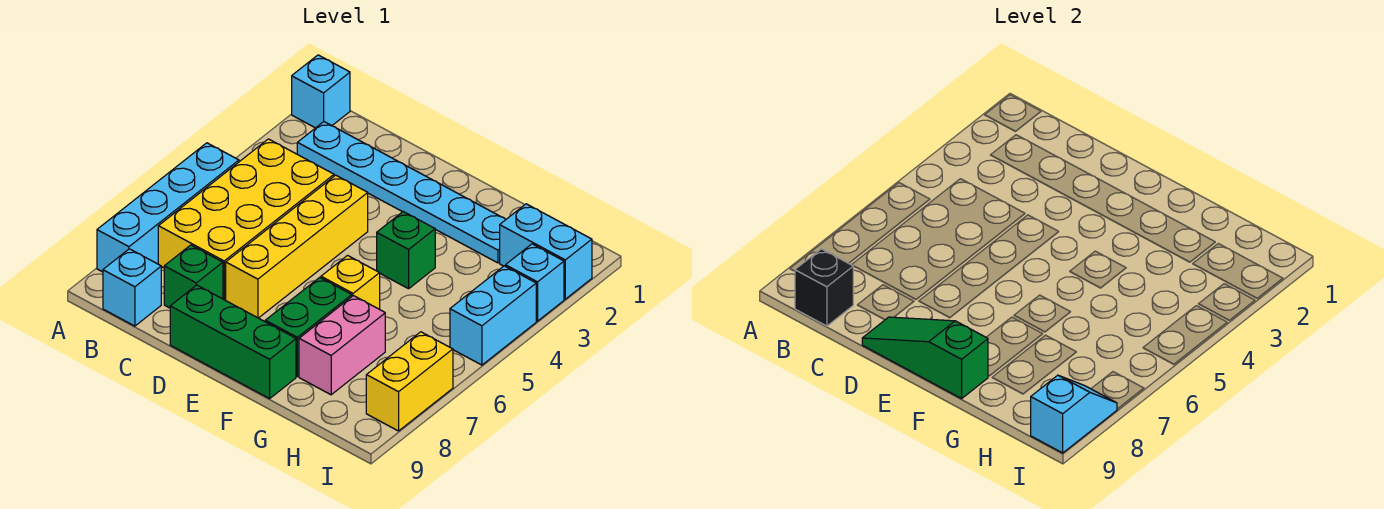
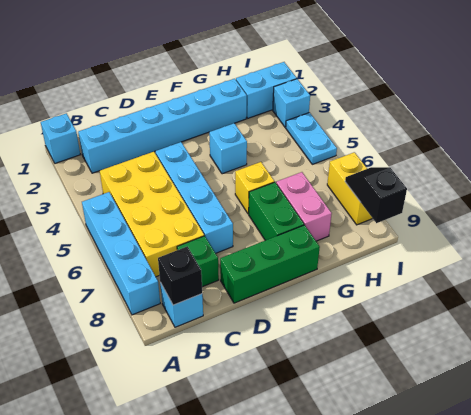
cyan 1x6 plate [297,122,506,263] -> cyan 1x6 brick [78,79,247,173]
yellow 1x4 brick [226,175,368,318] -> cyan 1x4 brick [155,142,233,253]
green 1x3 slope [862,317,988,399] -> none
green 1x1 brick [377,212,435,289] -> cyan 1x1 brick [209,123,247,174]
cyan 1x2 brick [450,266,536,365] -> cyan 1x2 plate [286,113,337,164]
cyan 1x2 slope [1031,375,1117,453] -> black 1x2 slope [345,167,407,223]

